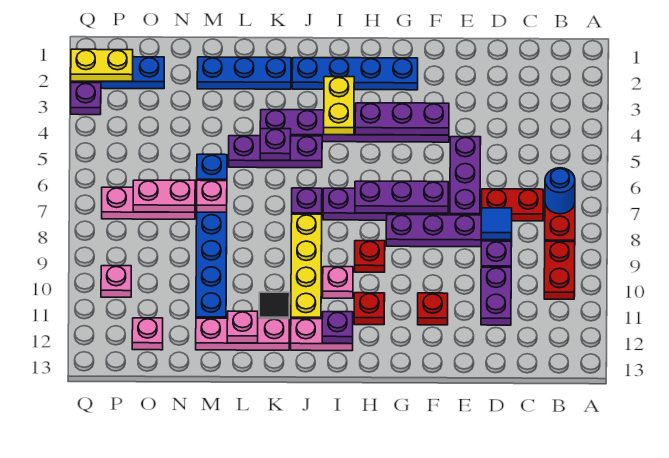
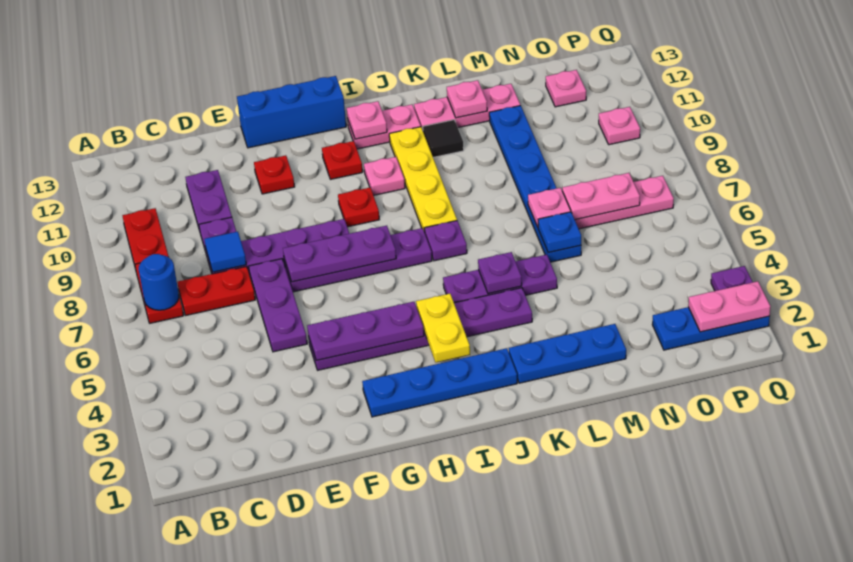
none -> blue 1x3 brick [237,76,346,148]
purple 1x1 plate [322,312,353,344] -> pink 1x1 plate [347,101,387,139]
yellow 1x2 plate [71,49,133,81] -> pink 1x2 plate [688,281,770,332]

